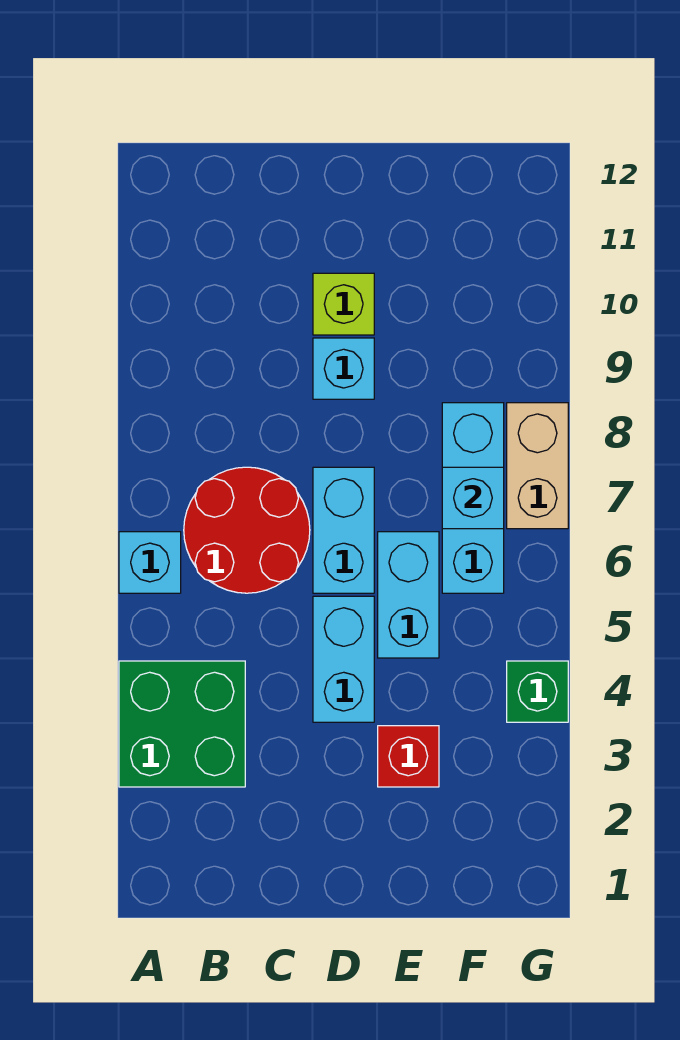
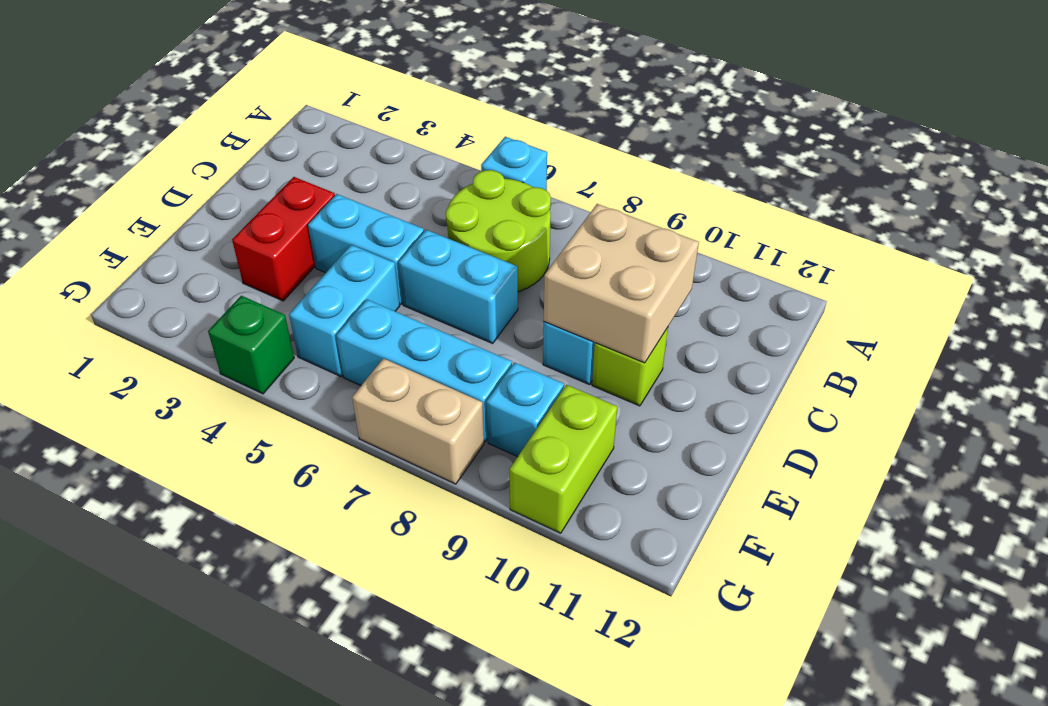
green 2x2 brick [119,661,245,787] -> none
red 2x2 round brick [184,467,310,593] -> lime 2x2 round brick [446,170,551,292]
none -> tan 2x2 brick [544,204,699,363]
red 1x1 brick [378,726,439,787] -> red 1x2 brick [232,177,335,301]
cyan 1x2 brick [378,532,439,658] -> cyan 1x2 brick turned to [289,245,400,376]
cyan 1x1 brick [442,467,504,529] -> cyan 1x1 brick moved to [486,363,564,457]
none -> lime 1x2 brick [509,385,617,533]

